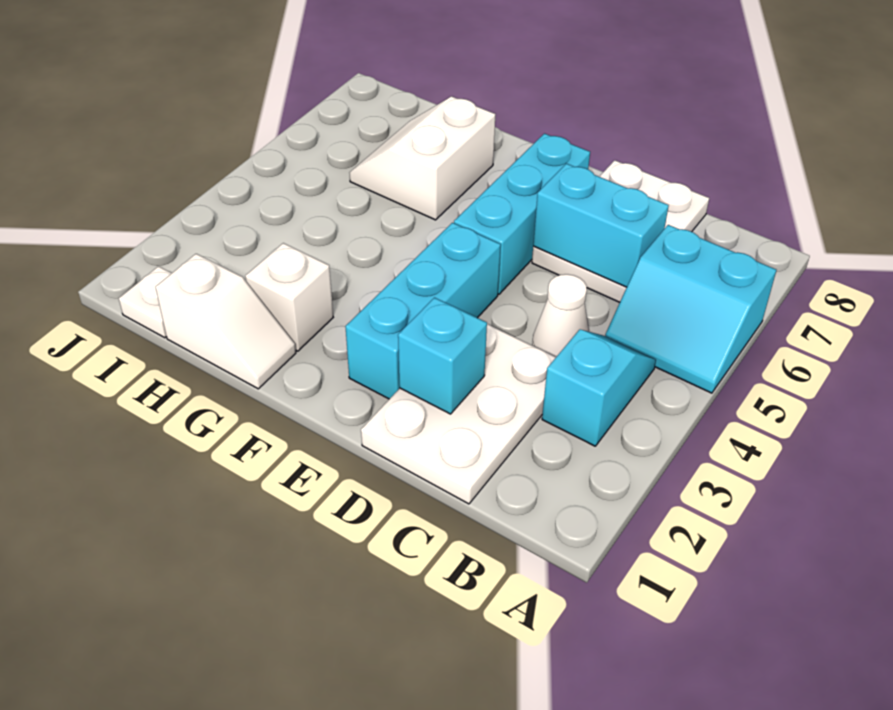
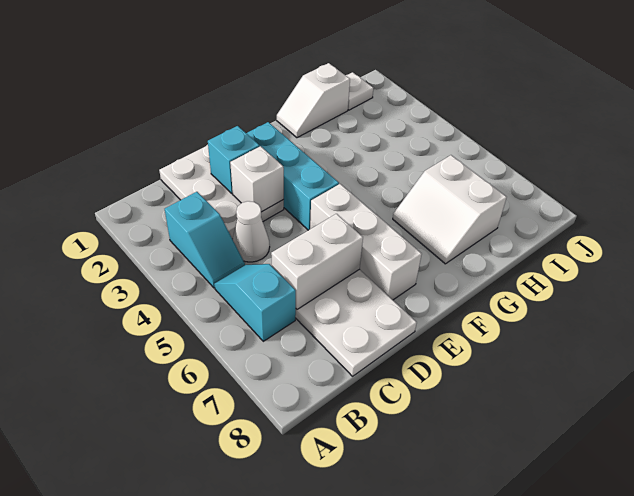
cyan 2x2 slope [605,225,776,393] -> cyan 1x2 slope [214,264,296,341]
cyan 1x2 brick [533,163,669,287] -> white 1x2 brick [271,214,363,309]
cyan 1x3 brick [454,134,590,294] -> white 1x3 brick [310,184,422,300]
white 1x1 brick [245,243,333,351] -> white 1x1 brick moved to [230,146,284,212]
white 2x2 slope [349,96,495,220] -> white 2x2 slope turned to [393,155,507,264]

